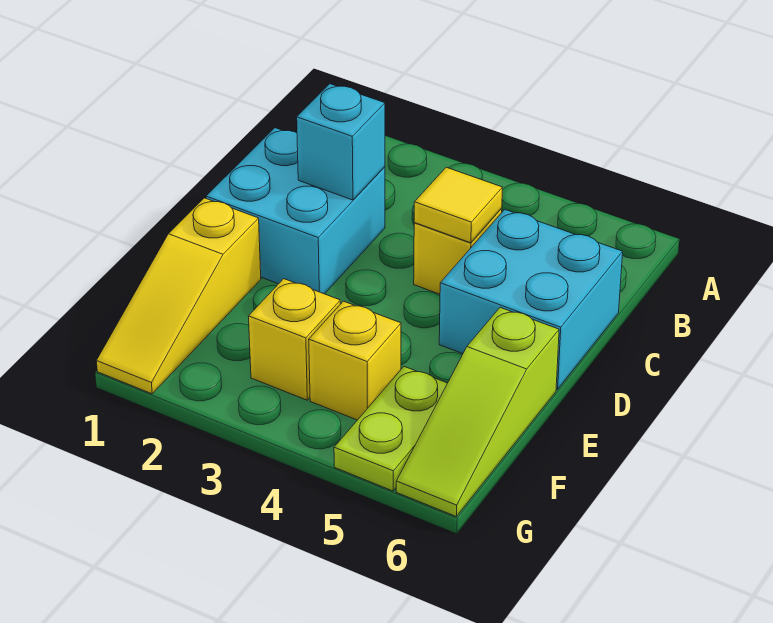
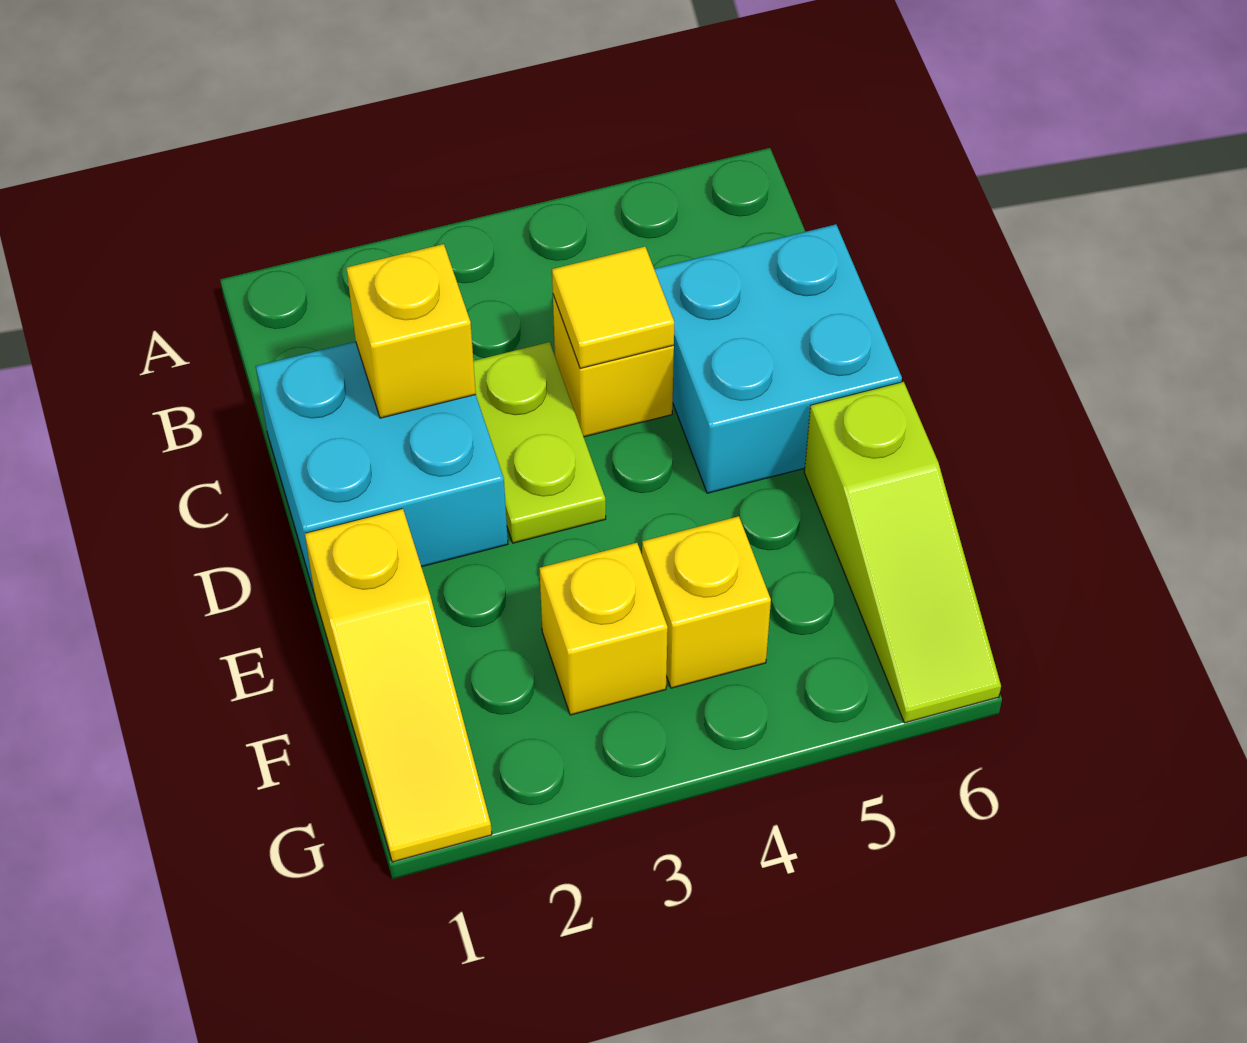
cyan 1x1 brick [297,84,385,200] -> yellow 1x1 brick [346,244,476,418]
lime 1x2 plate [334,367,447,491] -> lime 1x2 plate moved to [473,342,606,543]

